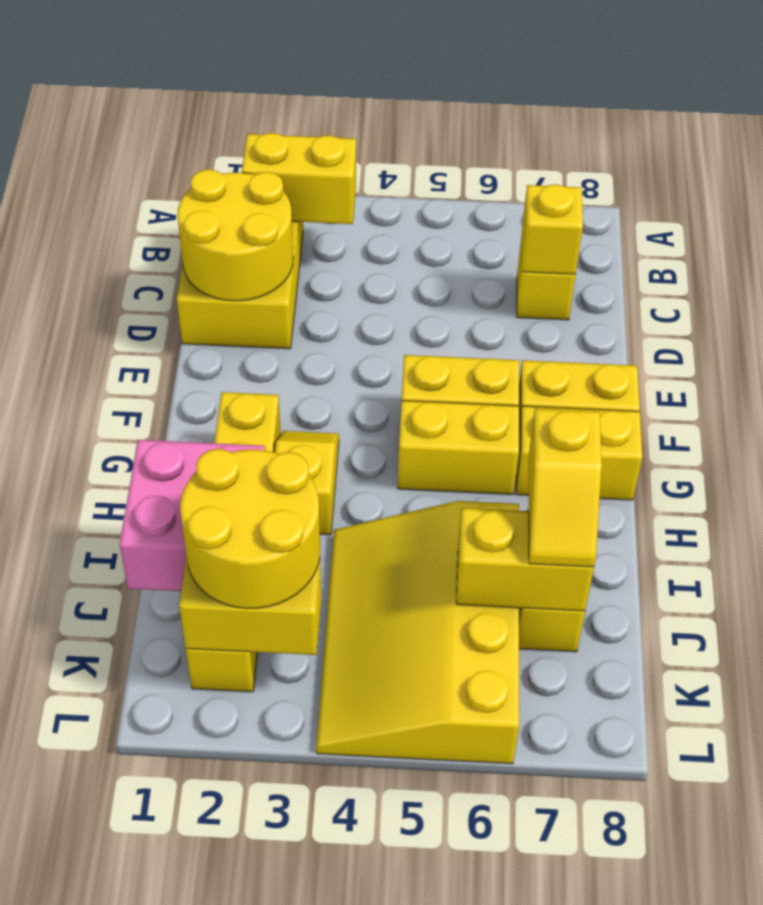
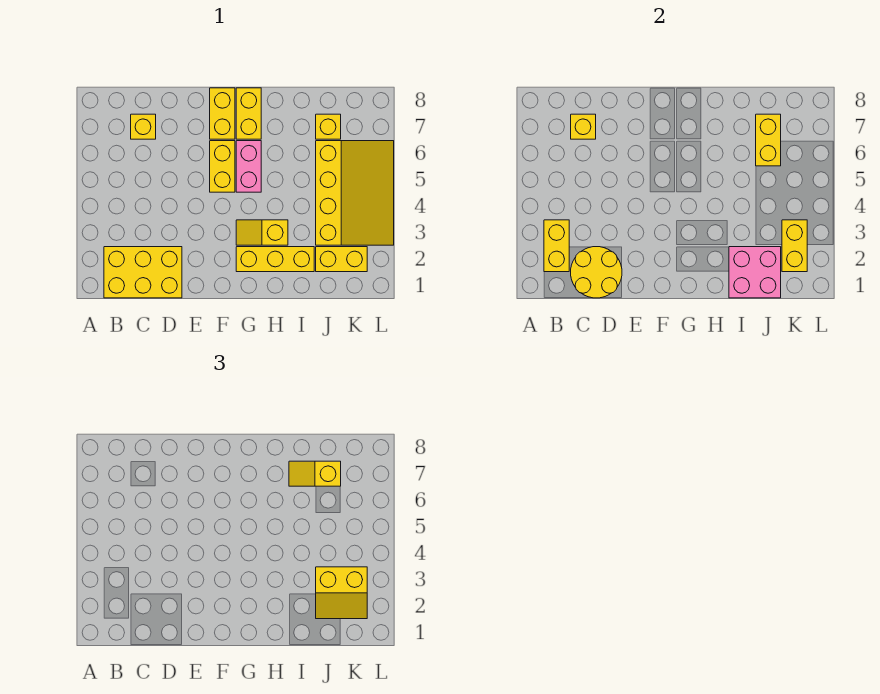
yellow 1x2 brick [398,401,519,494] -> pink 1x2 brick [236,141,261,192]
yellow 3x4 slope [316,501,519,764] -> yellow 3x4 slope turned to [316,141,394,245]
yellow 1x2 slope [528,409,602,567] -> yellow 1x2 slope turned to [289,461,341,486]
yellow 2x2 round brick [180,449,320,609] -> yellow 2x2 slope [316,567,367,619]

